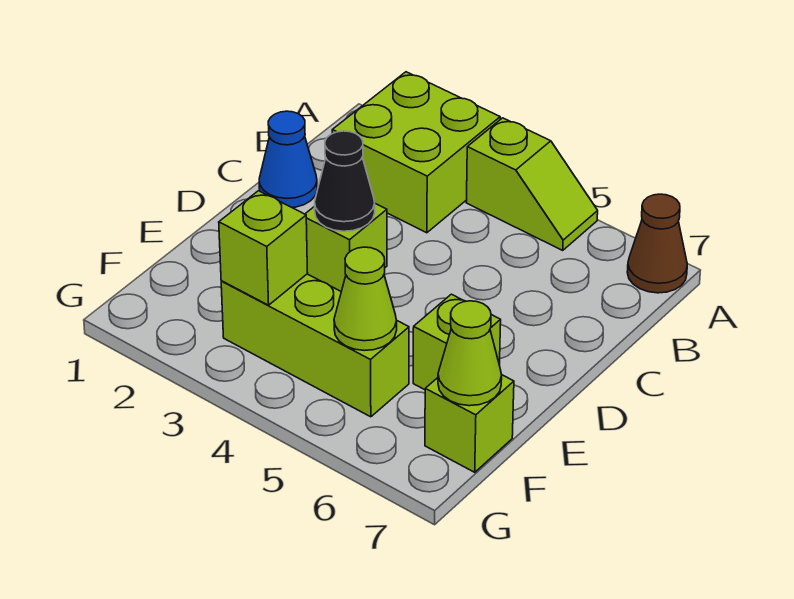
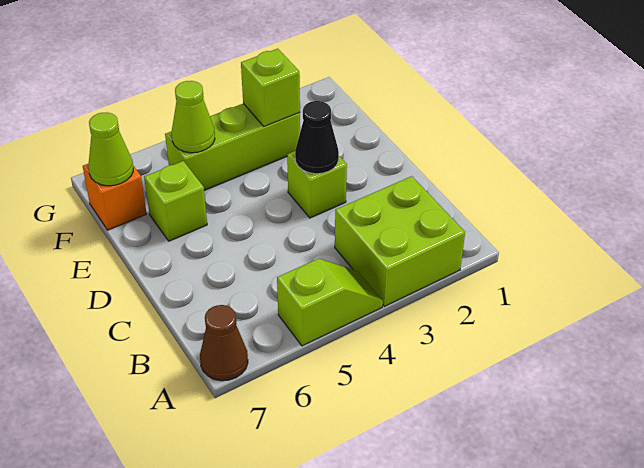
lime 1x2 slope [466,118,598,250] -> lime 1x2 slope turned to [277,258,383,346]
blue 1x1 cone [259,111,317,207] -> none
lime 1x1 brick [425,375,514,472] -> orange 1x1 brick [83,163,147,230]

